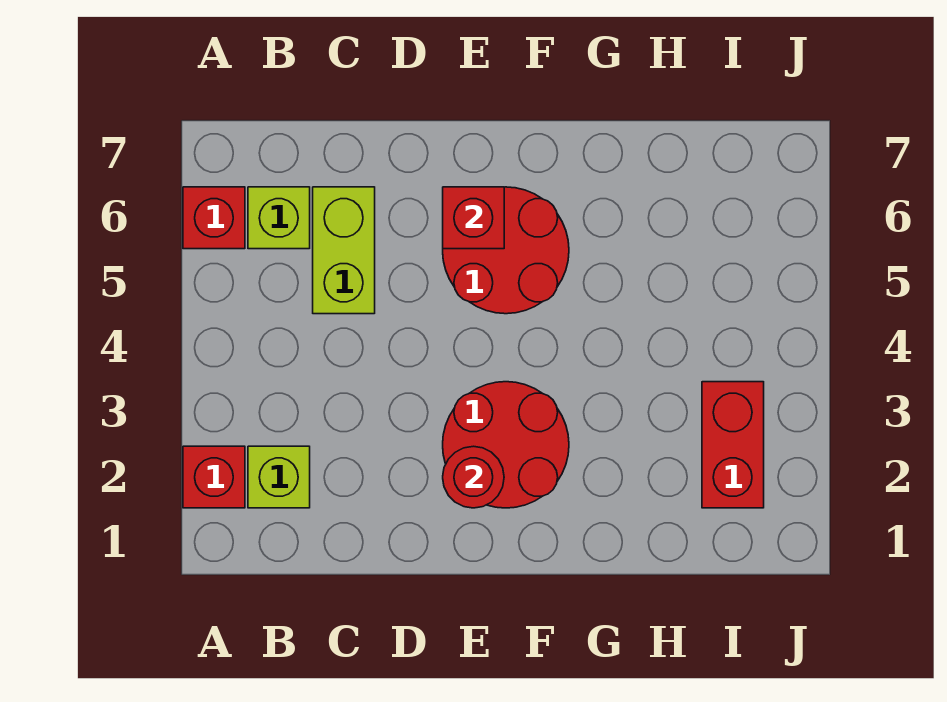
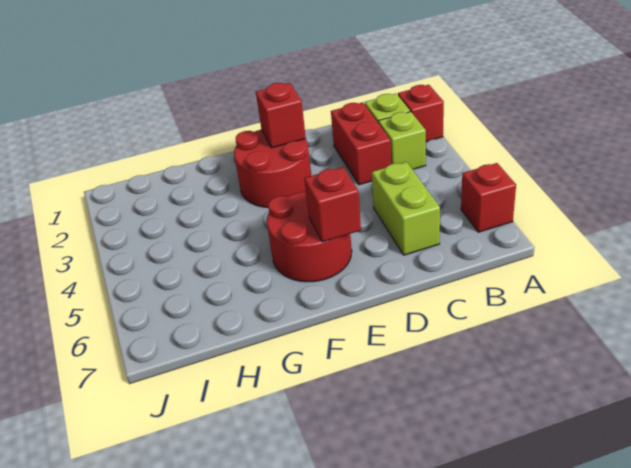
lime 1x1 brick [248,187,310,249] -> lime 1x1 brick moved to [378,112,426,169]
red 1x1 round brick [443,446,504,508] -> red 1x1 brick [256,83,306,148]
red 1x2 brick [702,382,764,508] -> red 1x2 brick moved to [331,102,391,185]

